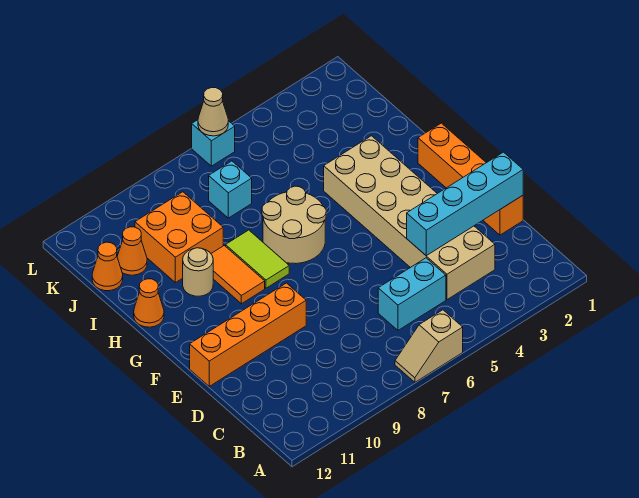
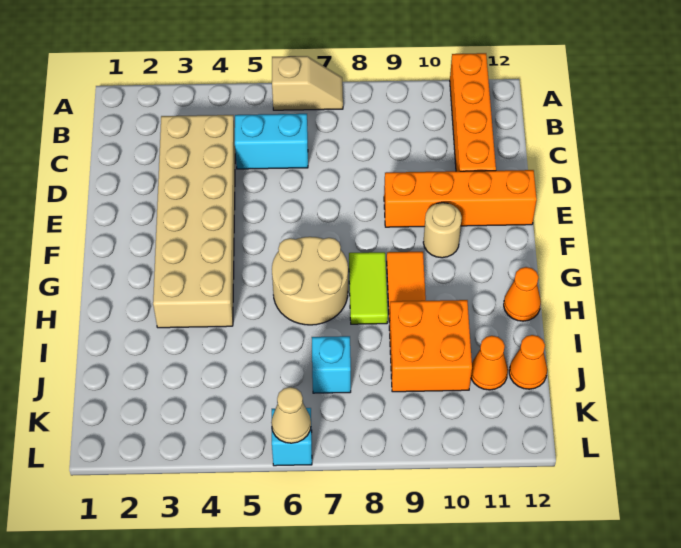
orange 1x4 brick [418,123,523,235] -> orange 1x4 brick moved to [450,53,496,171]
cyan 1x4 brick [407,152,523,256] -> none
tan 1x1 round brick [183,248,213,296] -> tan 1x1 round brick moved to [423,203,462,258]

